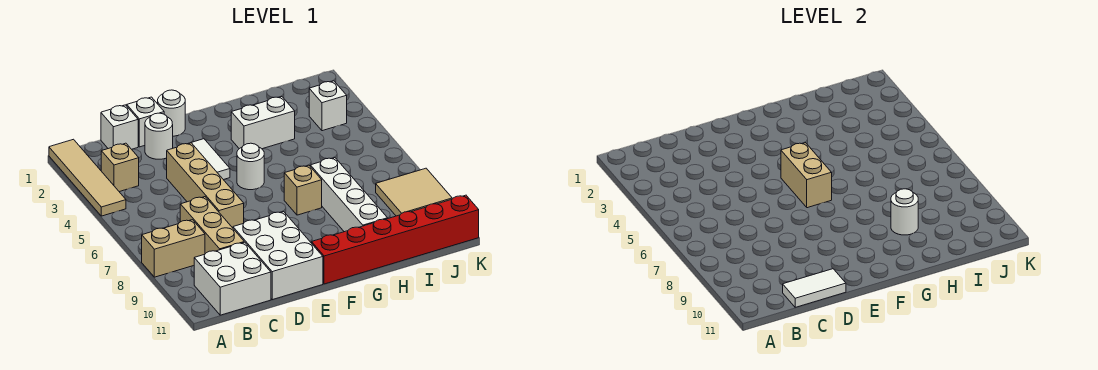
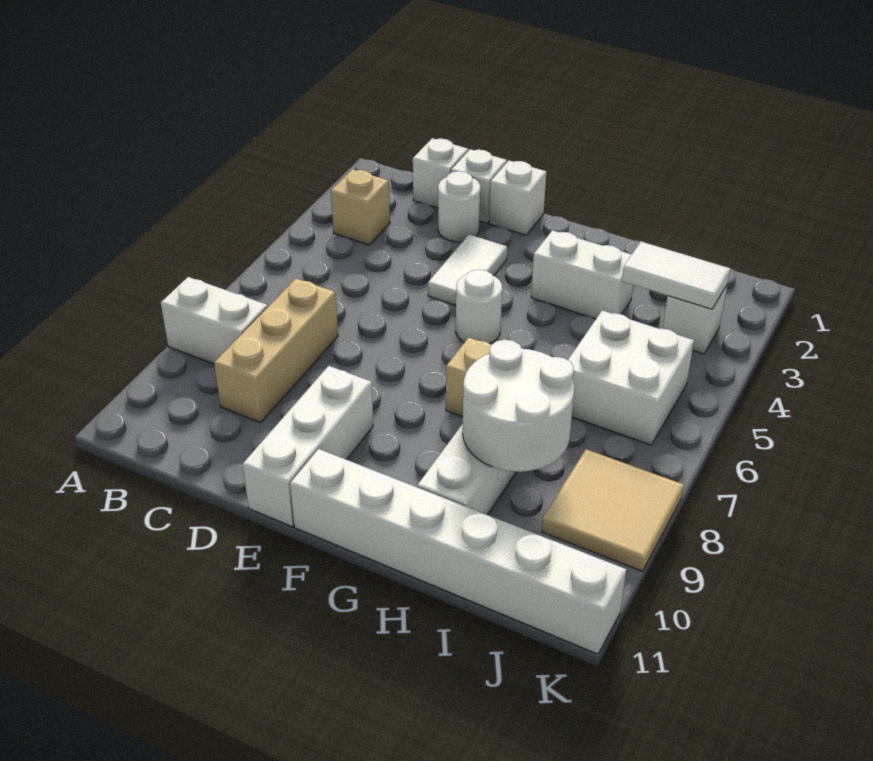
tan 1x4 tile [49,139,126,216] -> none
tan 1x2 brick [142,220,205,277] -> white 1x2 brick [161,277,268,364]
white 2x2 brick [194,242,271,315] -> white 2x2 brick moved to [568,311,694,445]
white 1x2 tile [783,269,846,307] -> white 1x2 tile moved to [622,242,730,309]
tan 1x4 brick [167,143,244,228] -> none
white 2x3 brick [233,212,323,300] -> white 1x3 brick [243,366,373,527]
white 1x1 round brick [158,90,185,136] -> white 1x1 brick [489,161,546,235]
tan 1x2 brick [781,143,832,208] -> none
red 1x6 brick [312,195,479,284] -> white 1x6 brick [290,449,626,654]
white 1x1 round brick [891,189,918,235] -> white 2x2 round brick [463,340,574,472]

